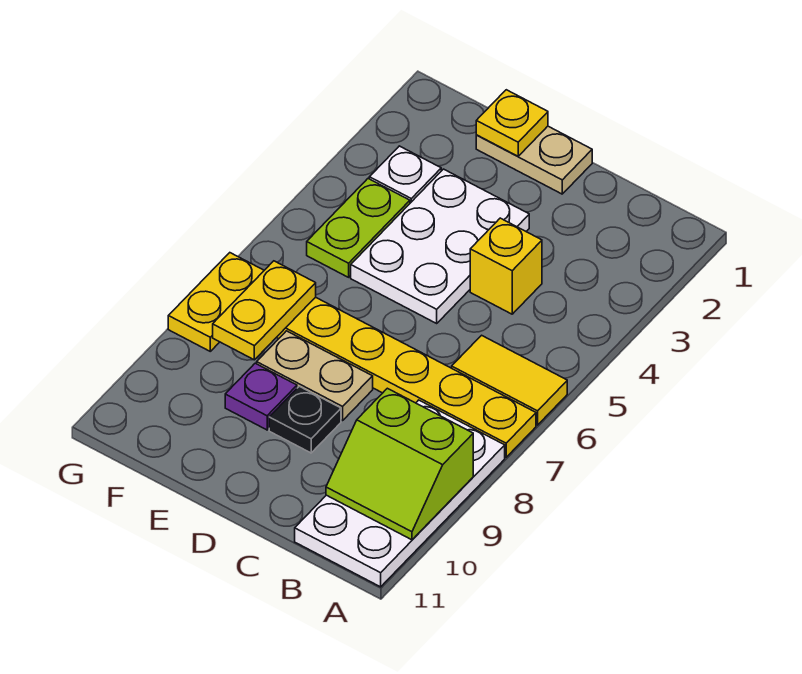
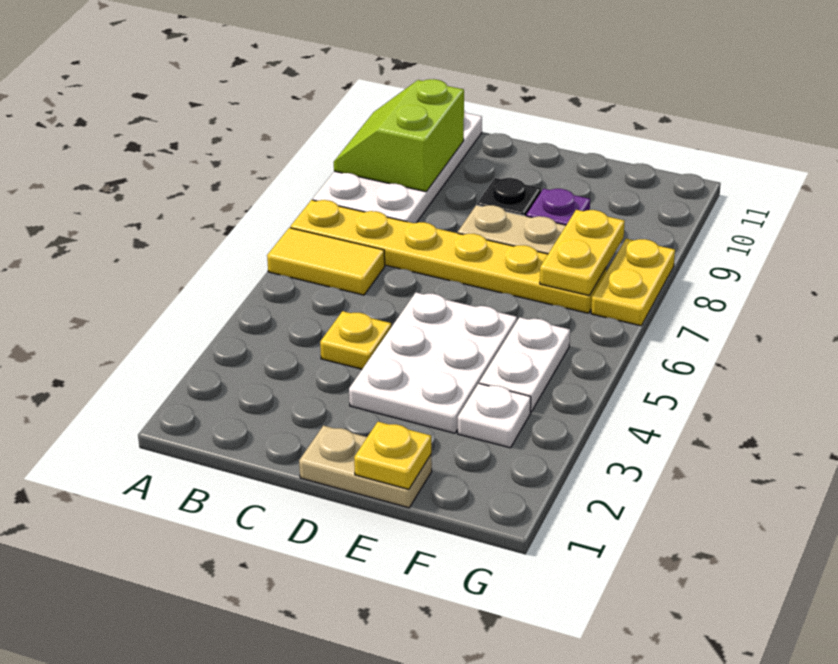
lime 2x2 slope [326,388,473,540] -> lime 2x2 slope turned to [334,79,464,192]
yellow 1x1 brick [470,218,542,314] -> yellow 1x1 plate [320,311,391,369]
lime 1x2 plate [307,179,410,277] -> white 1x2 plate [479,317,570,412]

